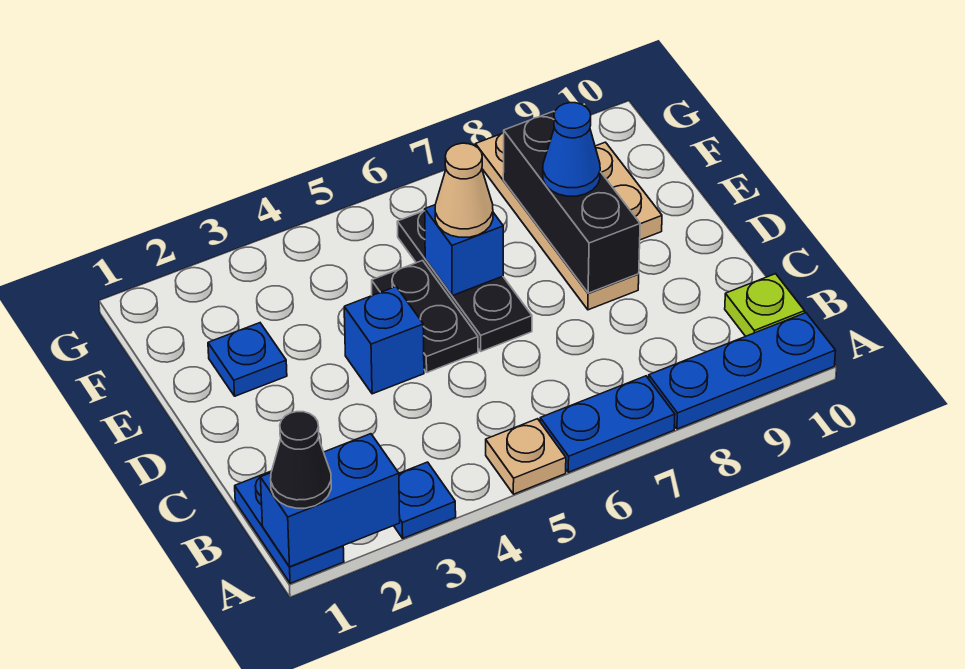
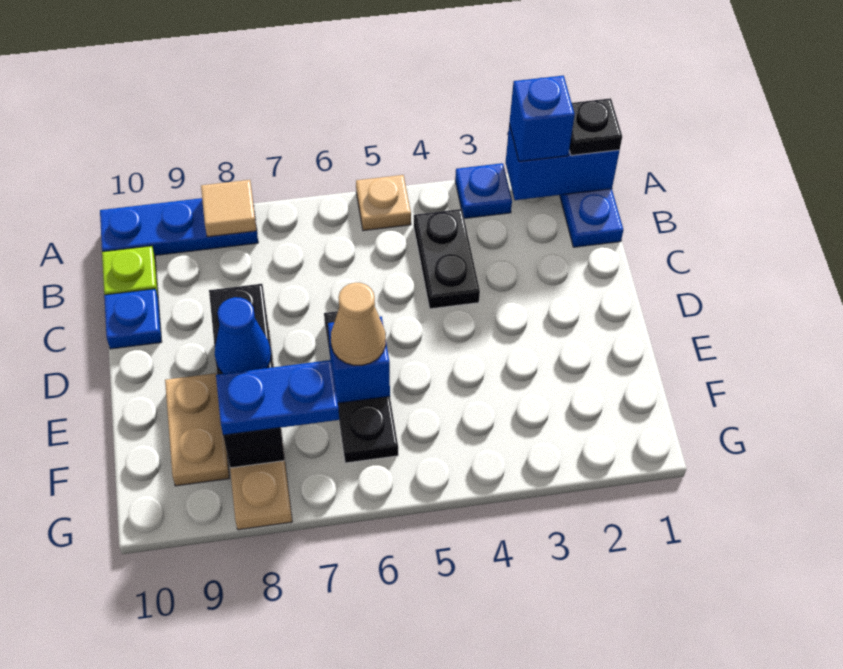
black 1x1 cone [271,412,331,508] -> black 1x1 plate [569,98,622,155]
blue 1x2 plate [540,376,675,472] -> blue 1x2 plate moved to [216,360,339,435]
none -> tan 1x1 tile [201,180,257,237]
blue 1x1 brick [344,287,424,394] -> blue 1x1 brick moved to [509,76,575,161]
black 1x2 plate [372,261,478,372] -> black 1x2 plate moved to [414,209,480,309]
blue 1x1 plate [208,323,287,396] -> blue 1x1 plate moved to [104,289,162,349]

